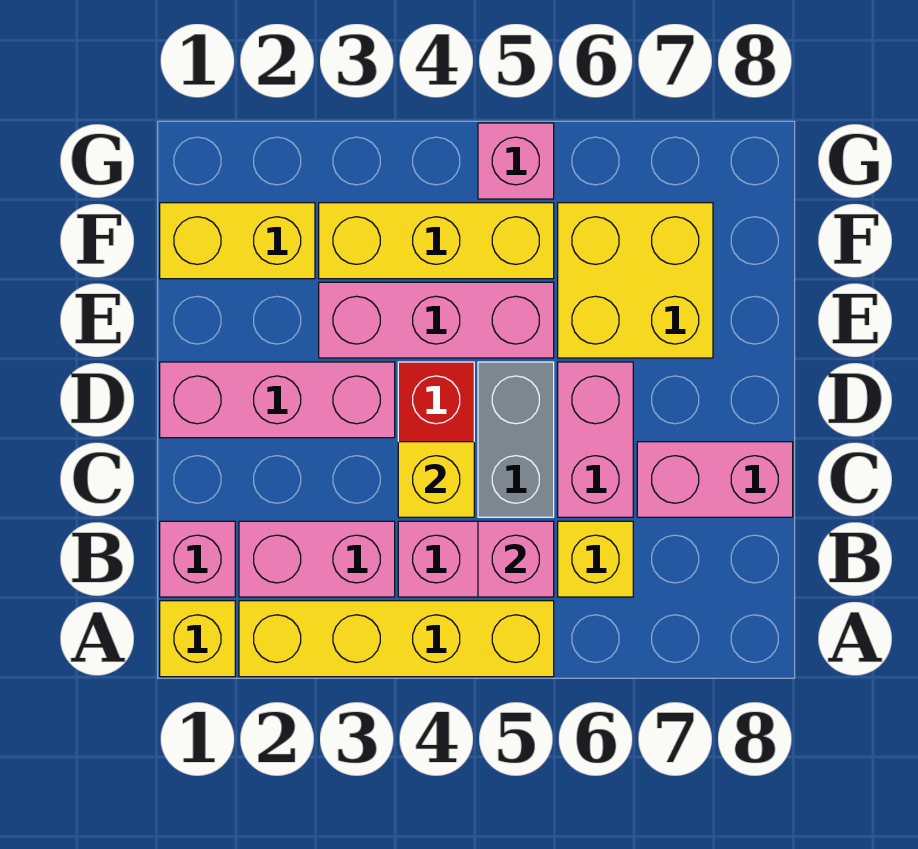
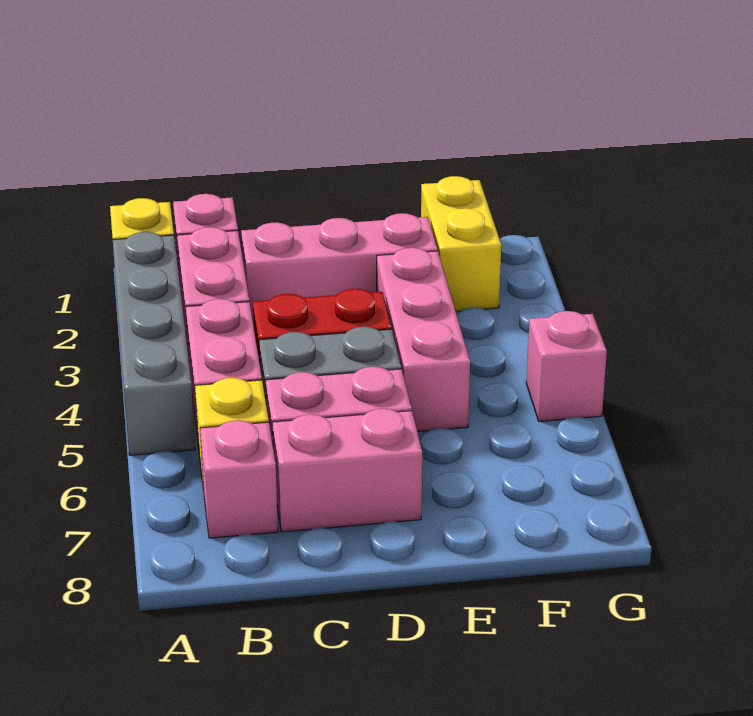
yellow 1x4 brick [239,601,554,677] -> grey 1x4 brick [113,232,195,455]
pink 1x1 brick [478,521,554,597] -> pink 1x1 brick moved to [200,420,278,538]
yellow 1x1 brick [398,442,474,517] -> none
pink 1x2 brick [637,442,793,517] -> pink 1x2 brick turned to [272,409,422,532]
pink 1x3 brick [160,362,395,438] -> pink 1x3 brick turned to [241,213,437,326]
yellow 2x2 brick [558,203,713,358] -> none
yellow 1x3 brick [319,203,554,279] -> none

